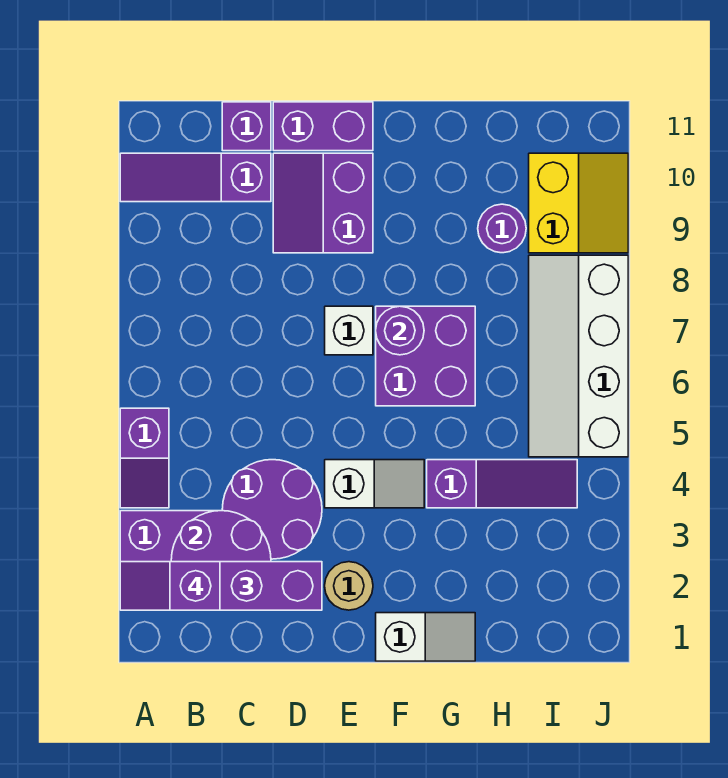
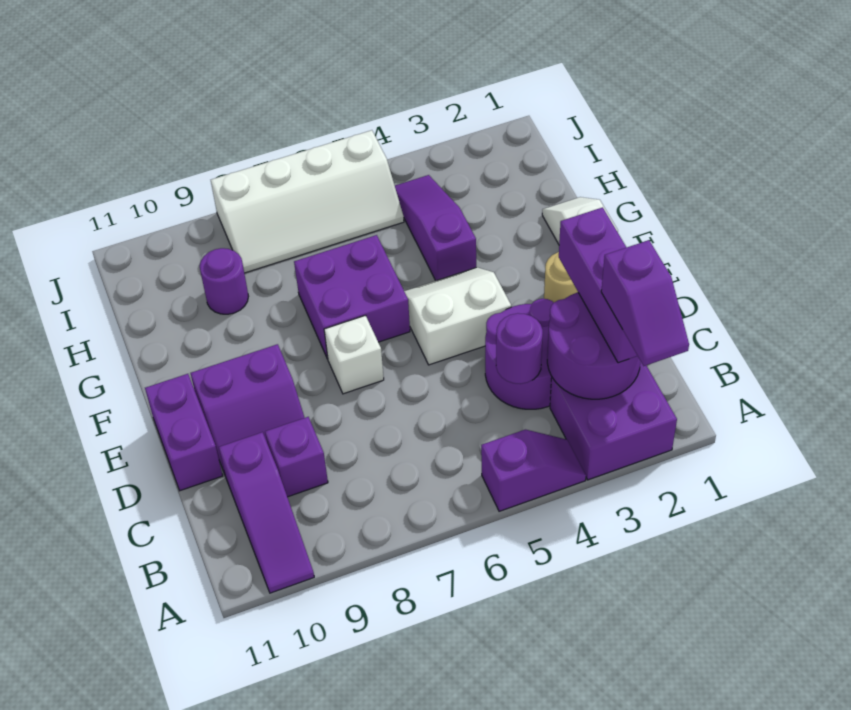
purple 1x1 brick [222,102,271,151] -> purple 1x1 brick moved to [265,417,328,497]
white 1x2 slope [325,460,424,508] -> white 2x2 slope [404,267,511,365]
purple 1x1 round brick [376,306,424,355] -> purple 1x1 round brick moved to [496,313,543,384]
yellow 2x2 slope [529,153,628,253] -> none

